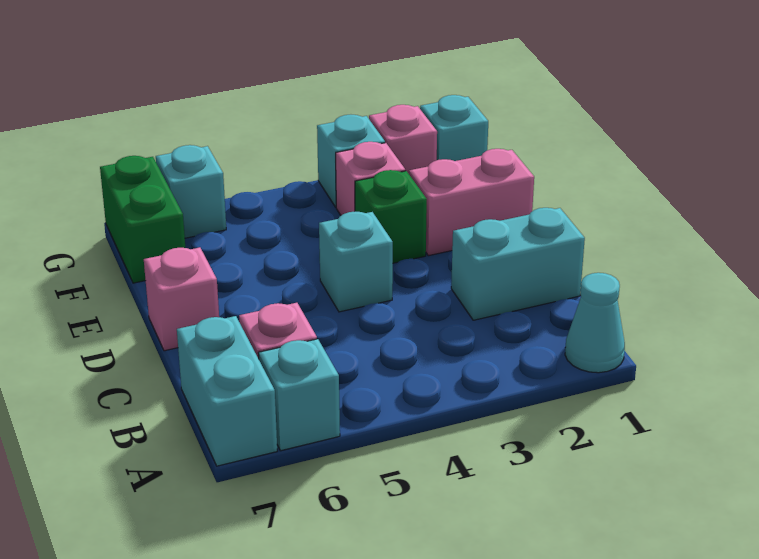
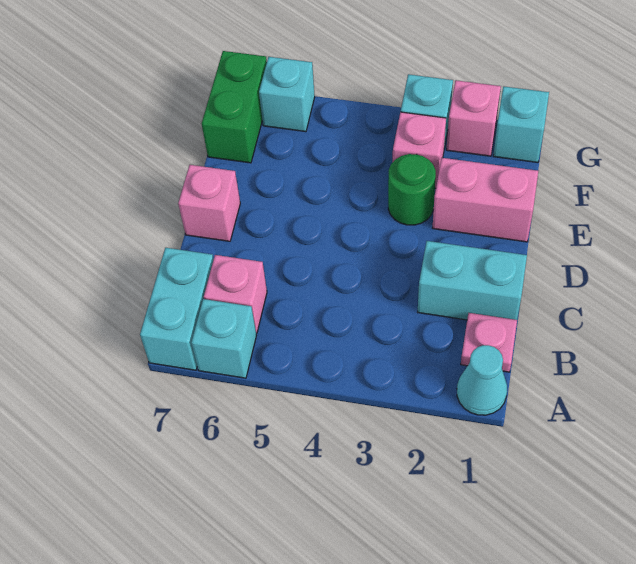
none -> pink 1x1 plate [461,313,517,372]
cyan 1x1 brick [319,211,393,312] -> none
green 1x1 brick [355,170,427,263] -> green 1x1 round brick [388,154,436,225]

